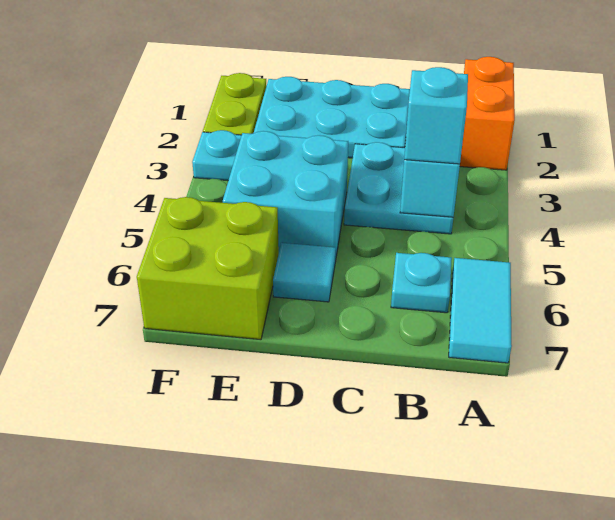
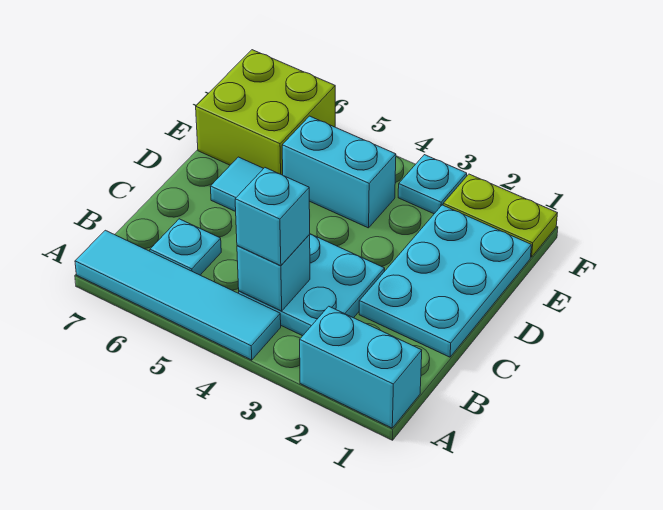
orange 1x2 brick [460,57,515,170] -> cyan 1x2 brick [300,306,422,428]
cyan 1x2 tile [449,258,512,363] -> cyan 1x4 tile [75,230,281,360]
cyan 2x2 brick [223,131,348,260] -> cyan 1x2 brick [282,116,396,228]

